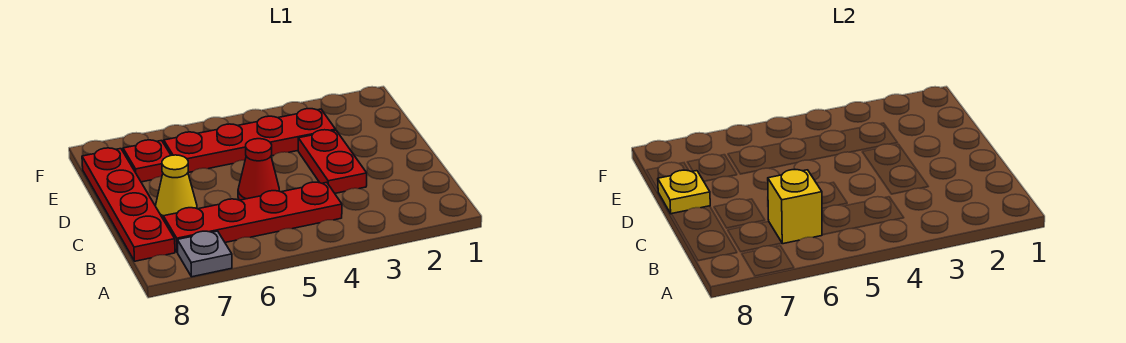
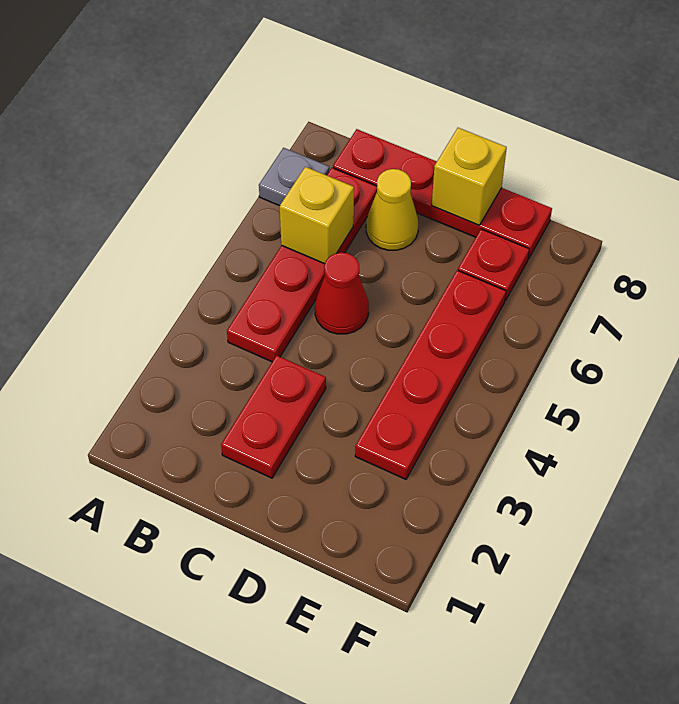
red 1x2 plate [298,130,367,193] -> red 1x2 plate turned to [221,355,326,478]
yellow 1x1 plate [658,170,710,214] -> yellow 1x1 brick [432,128,507,225]

